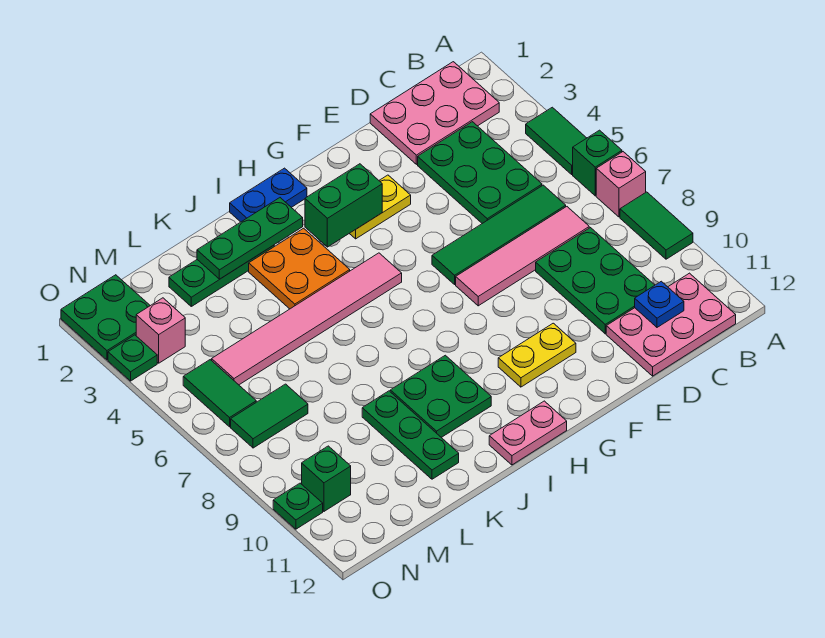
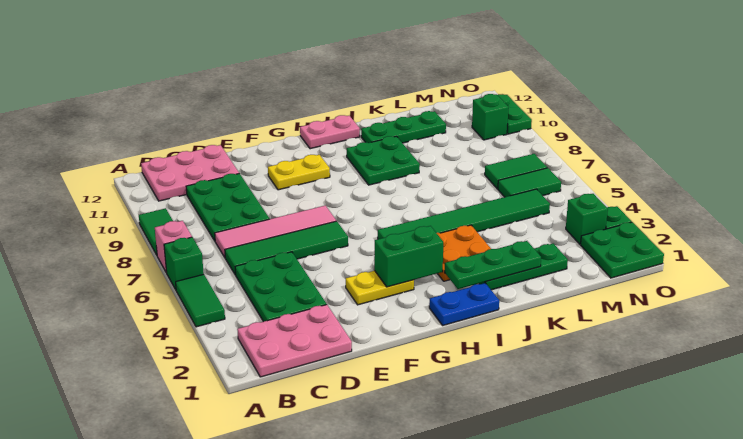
blue 1x1 plate [635,281,684,327] -> none
pink 1x6 tile [212,253,402,385] -> green 1x6 tile [378,189,550,239]
green 1x3 plate [362,391,459,479] -> green 1x3 plate turned to [361,111,446,143]
pink 1x1 brick [136,298,185,363] -> green 1x1 brick [566,194,608,244]
green 1x2 tile [183,360,256,427] -> green 1x2 tile turned to [498,168,561,197]
green 1x1 plate [273,483,323,529] -> green 1x2 plate [498,94,532,134]

